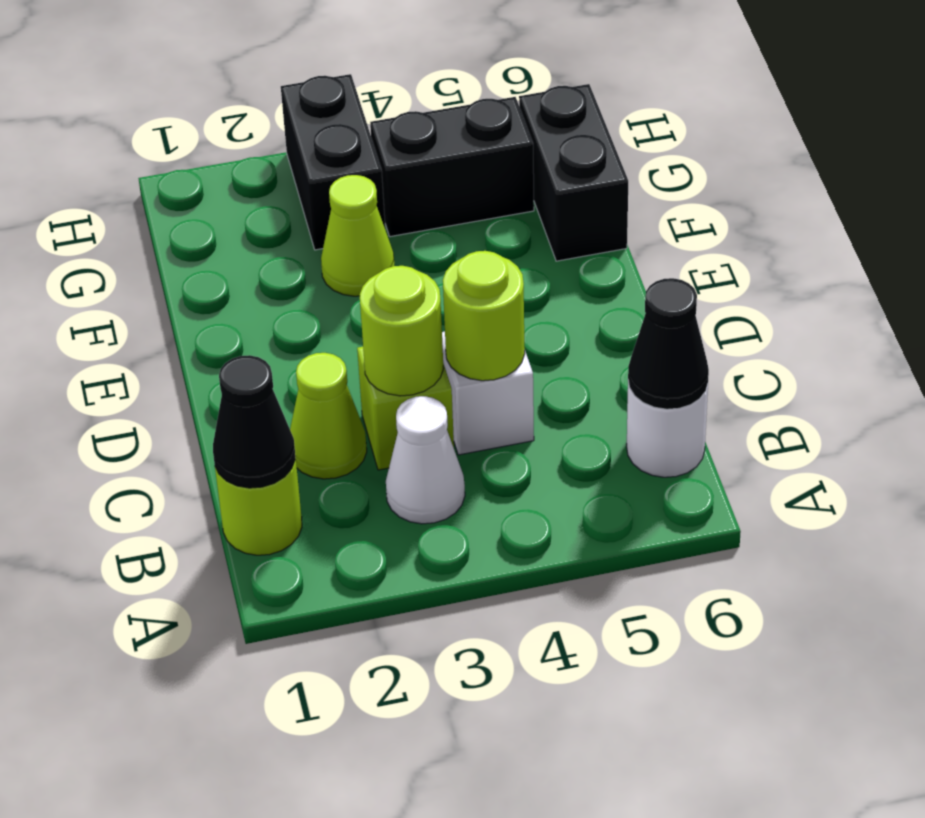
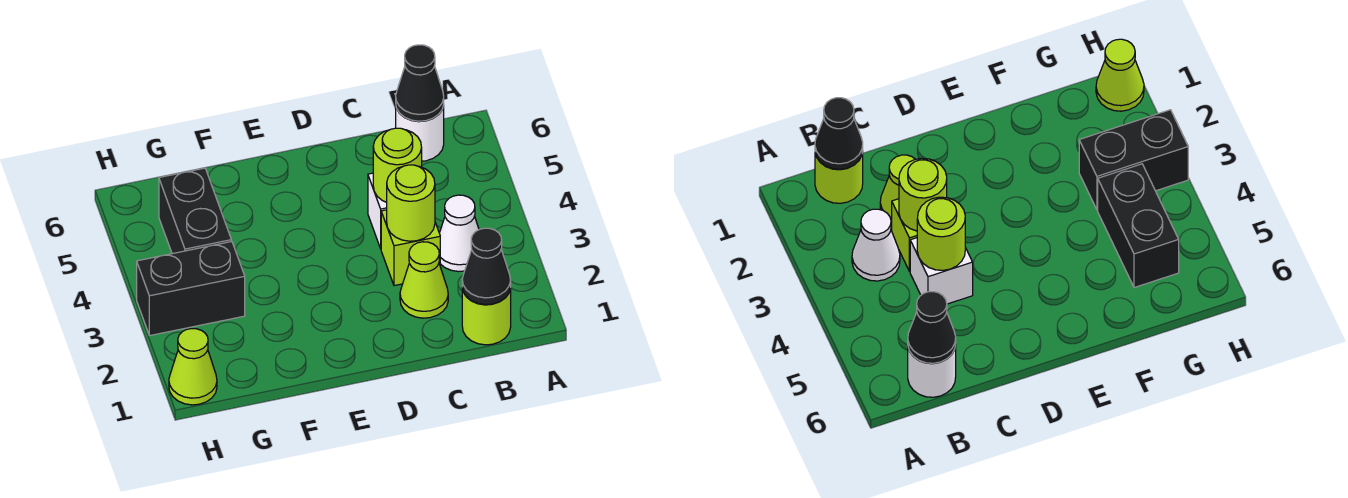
lime 1x1 cone [321,175,395,296] -> lime 1x1 cone moved to [169,329,217,405]
black 1x2 brick [519,84,628,261] -> none

